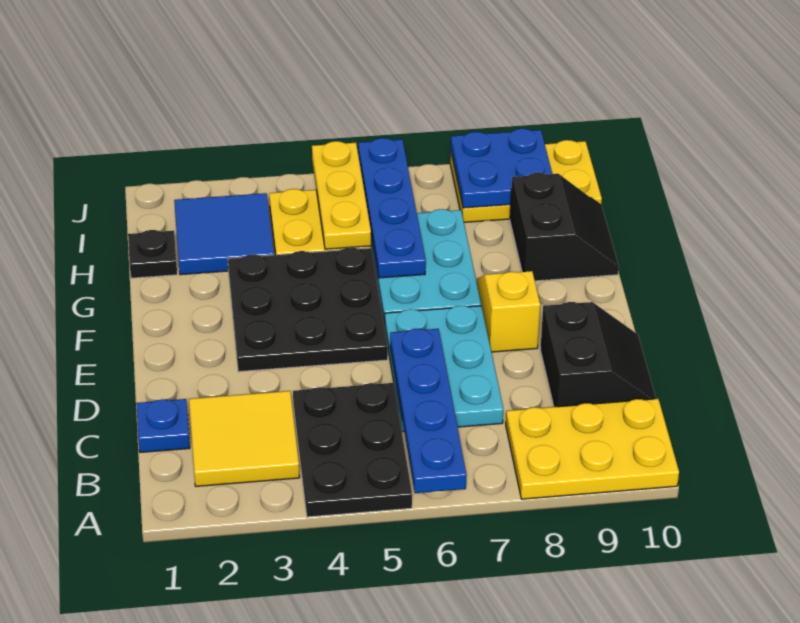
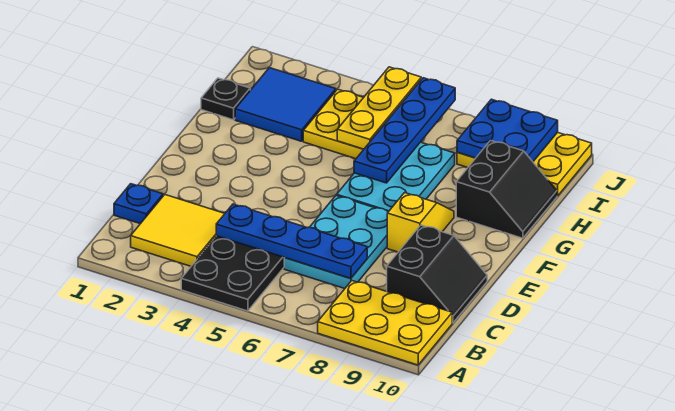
blue 1x4 plate [390,329,467,493] -> blue 1x4 plate turned to [216,204,367,279]
black 3x3 plate [228,247,388,372] -> none

